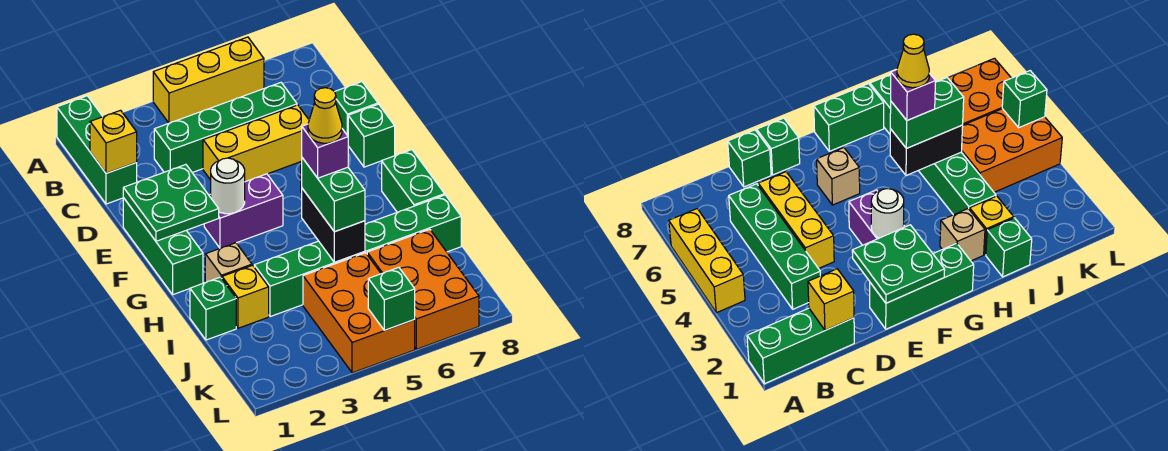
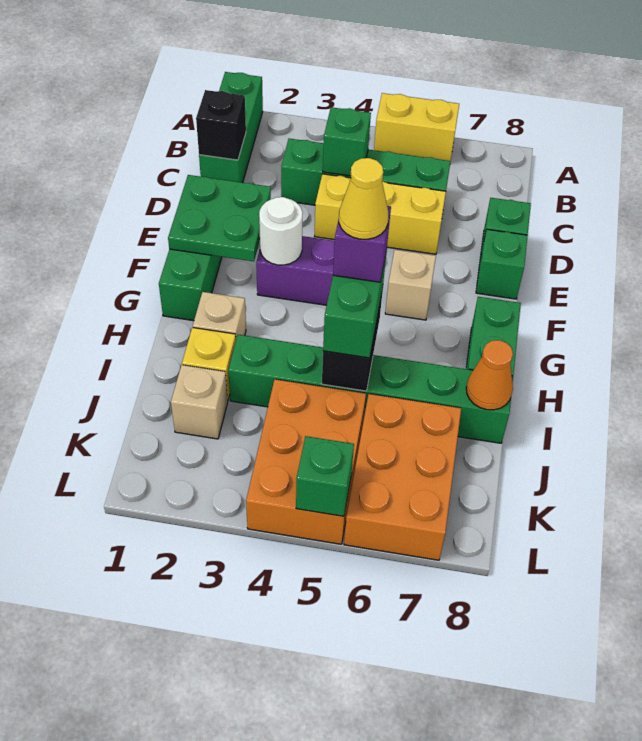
yellow 1x3 brick [153,37,264,123] -> yellow 1x2 brick [374,93,459,161]
yellow 1x1 brick [90,110,137,173] -> black 1x1 brick [196,90,246,160]
green 1x1 brick [190,277,236,340] -> green 1x1 brick moved to [323,107,371,176]
none -> orange 1x1 cone [466,340,513,410]
none -> tan 1x1 brick [171,365,228,439]

